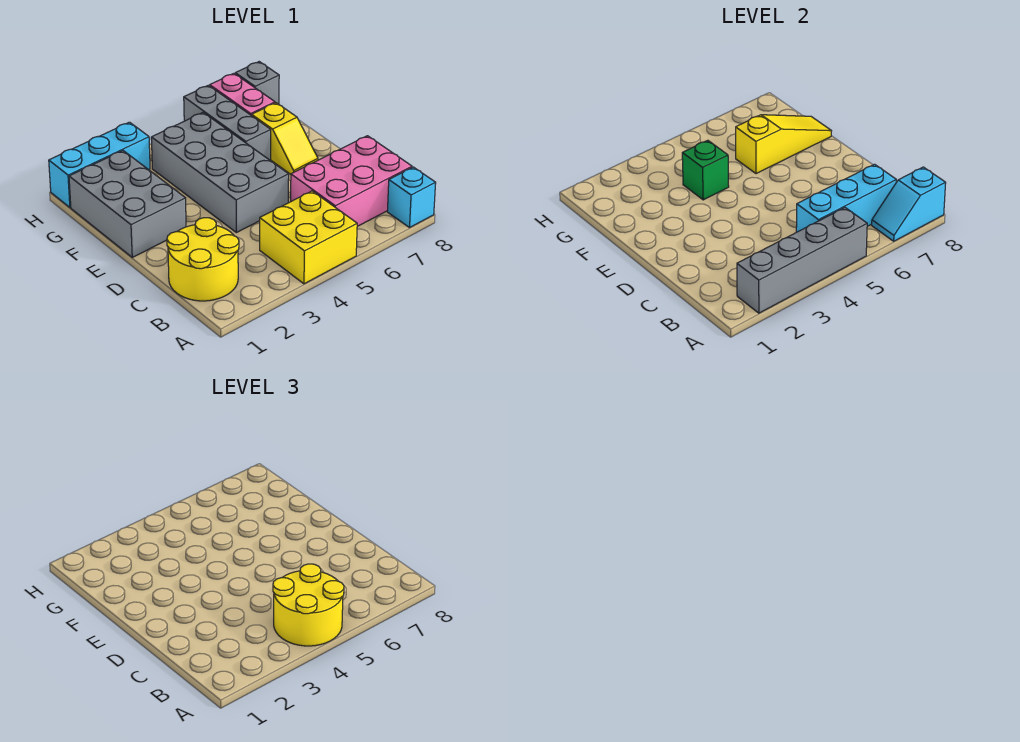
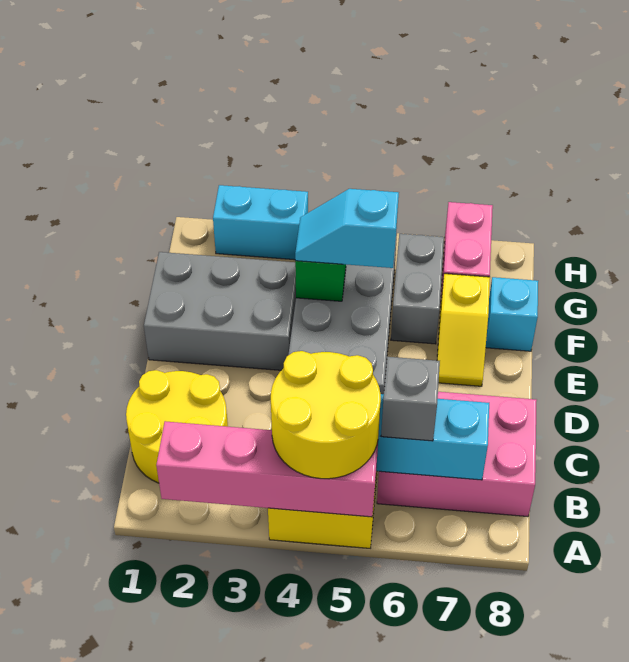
grey 1x4 brick [737,208,867,313] -> pink 1x4 brick [156,421,378,517]
cyan 1x2 slope [872,167,946,241] -> cyan 1x2 slope moved to [295,189,399,268]
cyan 1x1 brick [387,167,436,228] -> cyan 1x1 brick moved to [486,277,538,351]
grey 2x3 brick [69,151,186,257] -> grey 2x3 brick turned to [144,252,296,370]
grey 1x3 brick [184,85,271,161] -> grey 1x2 brick [391,234,444,344]
yellow 1x3 slope [736,115,831,174] -> none
cyan 1x3 brick [49,122,150,207] -> cyan 1x2 brick [213,185,308,260]
grey 1x1 brick [235,62,279,104] -> grey 1x1 brick moved to [381,357,440,441]

